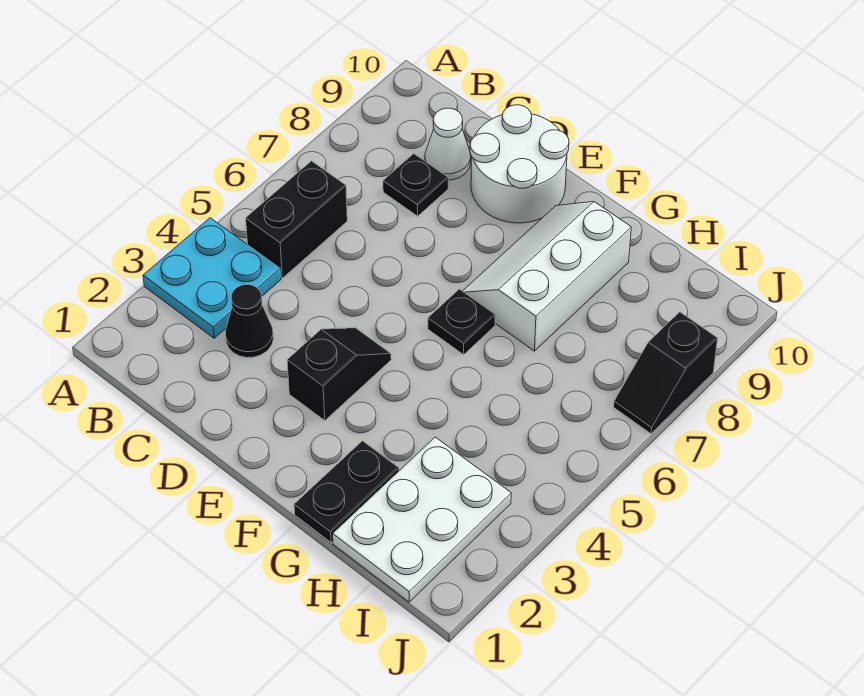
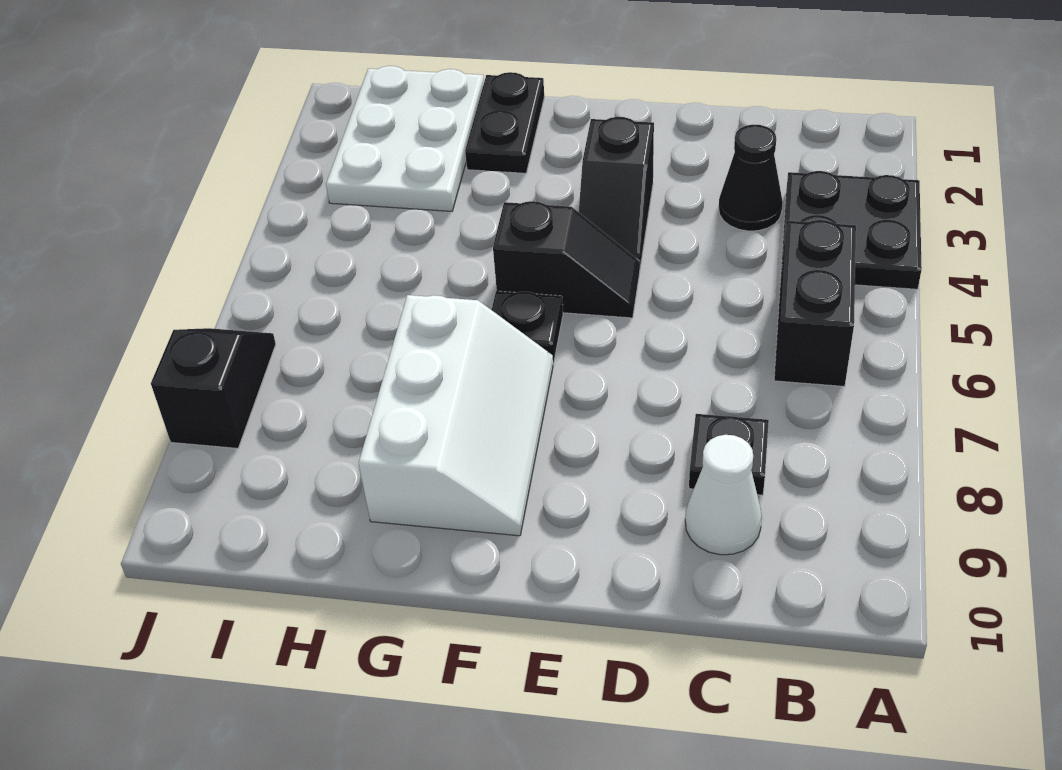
cyan 2x2 plate [143,218,281,338] -> black 2x2 plate [781,171,922,289]
white 2x2 round brick [470,105,569,223] -> none
none -> black 1x2 slope [493,201,640,318]

